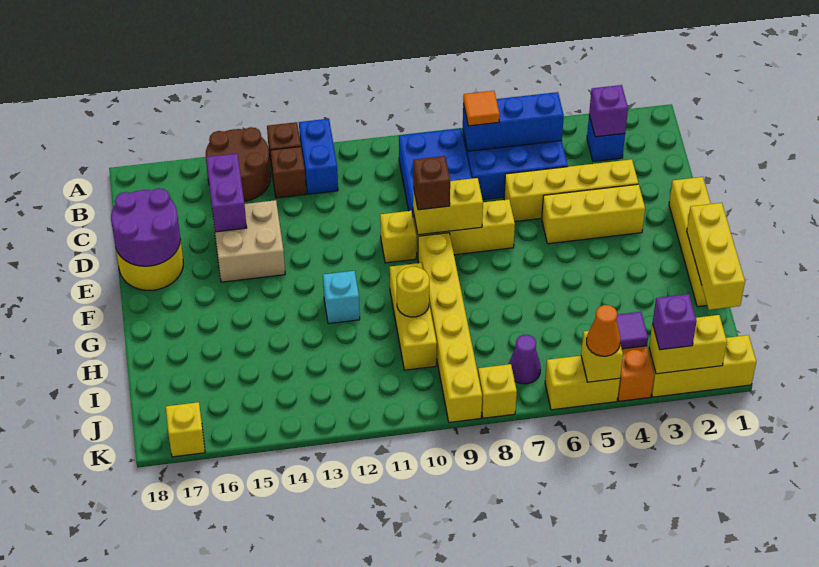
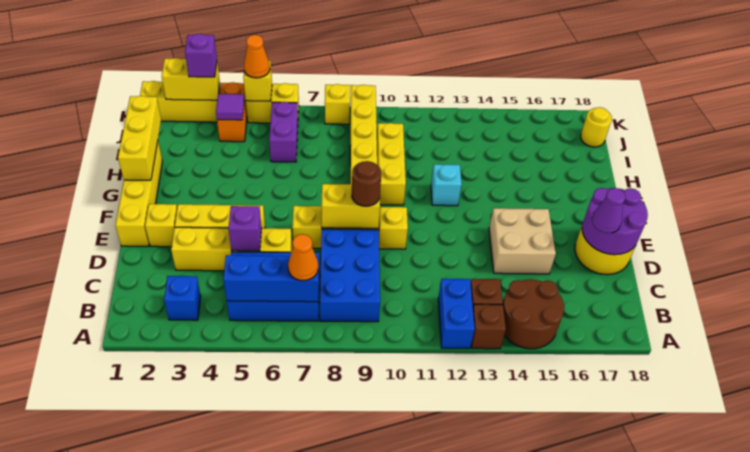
purple 1x1 brick [589,85,628,137] -> purple 1x1 brick moved to [228,206,262,251]
orange 1x1 tile [463,91,500,126] -> orange 1x1 cone [288,234,318,281]
purple 1x2 brick [206,154,247,232] -> purple 1x2 brick moved to [269,102,298,162]
brown 1x1 brick [413,156,450,210] -> brown 1x1 round brick [352,161,381,206]
yellow 1x1 round brick [397,267,429,317] -> yellow 1x1 round brick moved to [581,107,612,147]
purple 1x1 cone [509,335,541,384] -> purple 1x1 cone moved to [592,188,626,233]
yellow 1x1 brick [166,402,205,457] -> yellow 1x1 brick moved to [145,204,177,247]

